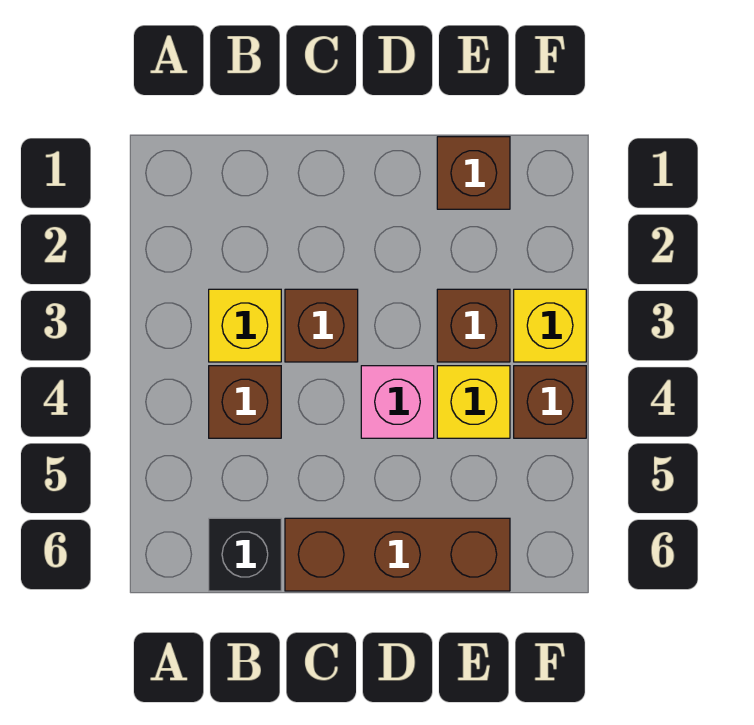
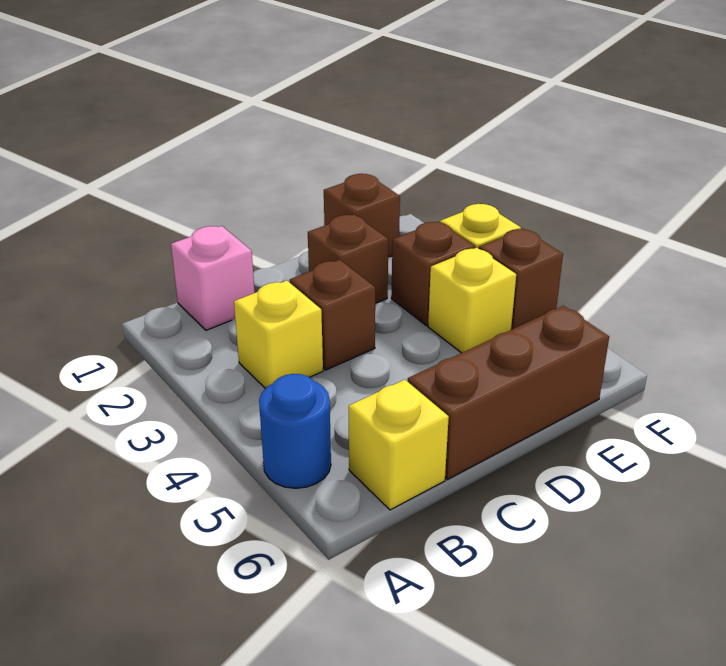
none -> blue 1x1 round brick [259,374,331,488]
brown 1x1 brick [209,366,281,438] -> brown 1x1 brick moved to [308,215,388,303]
black 1x1 brick [209,518,281,591] -> yellow 1x1 brick [349,380,449,510]
pink 1x1 brick [361,366,434,438] -> pink 1x1 brick moved to [171,226,255,330]

